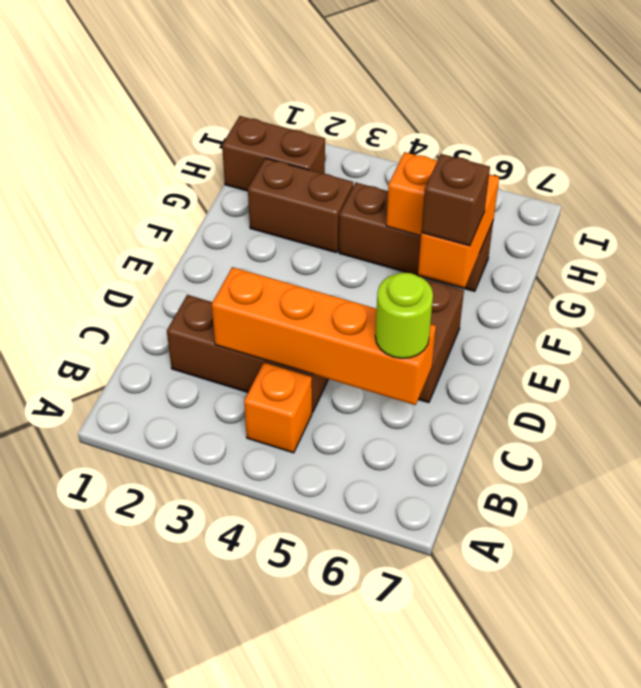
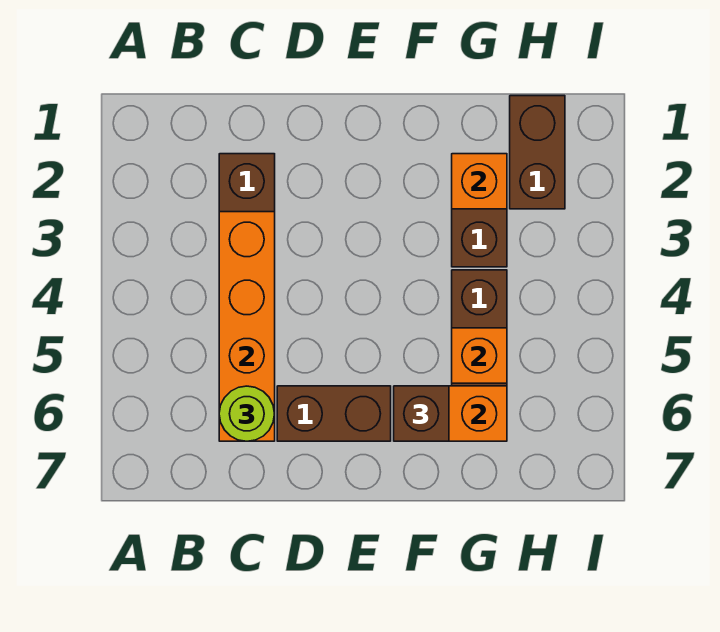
orange 1x1 brick [244,362,312,453] -> orange 1x1 brick moved to [452,154,507,209]

